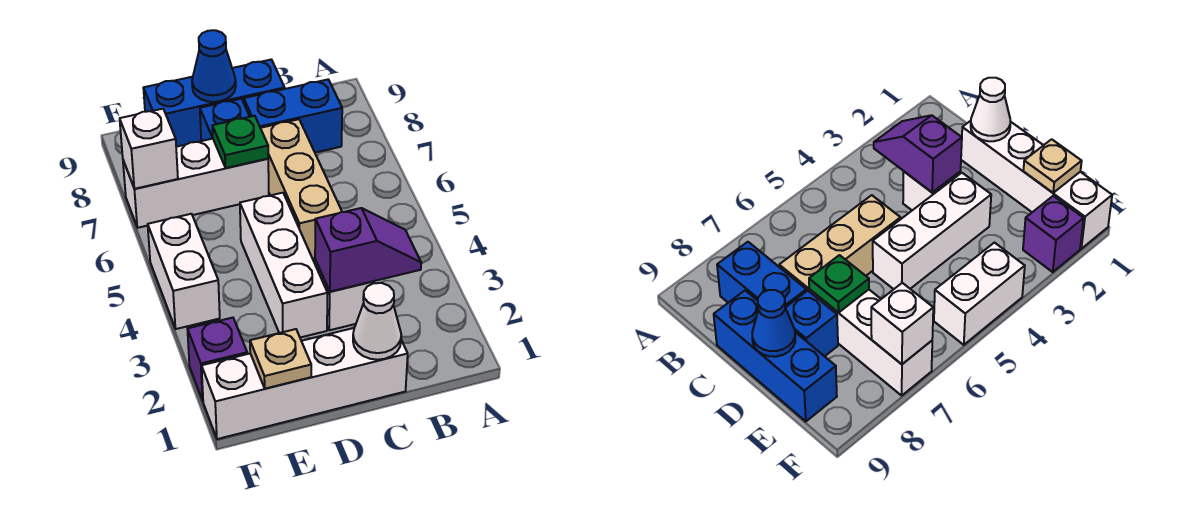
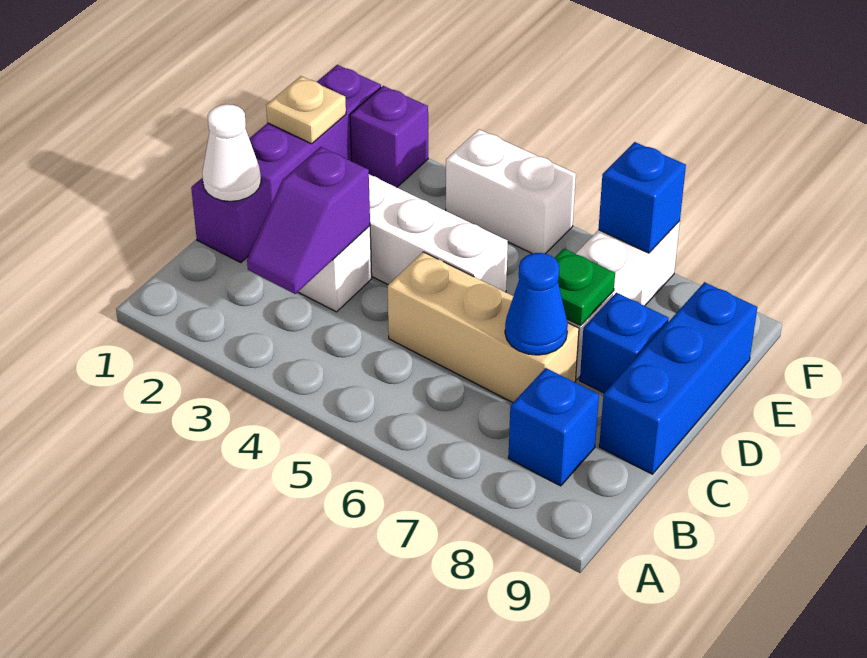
blue 1x2 brick [244,80,342,153] -> blue 1x1 brick [508,368,599,486]
white 1x4 brick [202,328,408,439] -> purple 1x4 brick [191,65,381,263]
blue 1x1 cone [192,30,236,102] -> blue 1x1 cone moved to [505,253,568,355]
white 1x1 brick [120,109,178,189] -> blue 1x1 brick [598,142,686,253]

